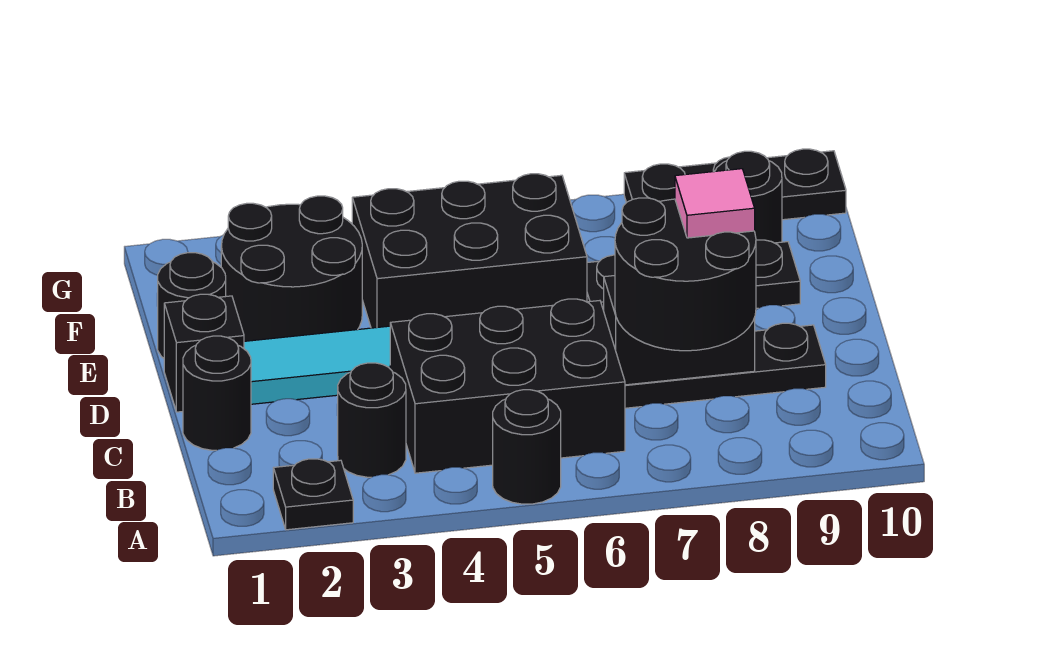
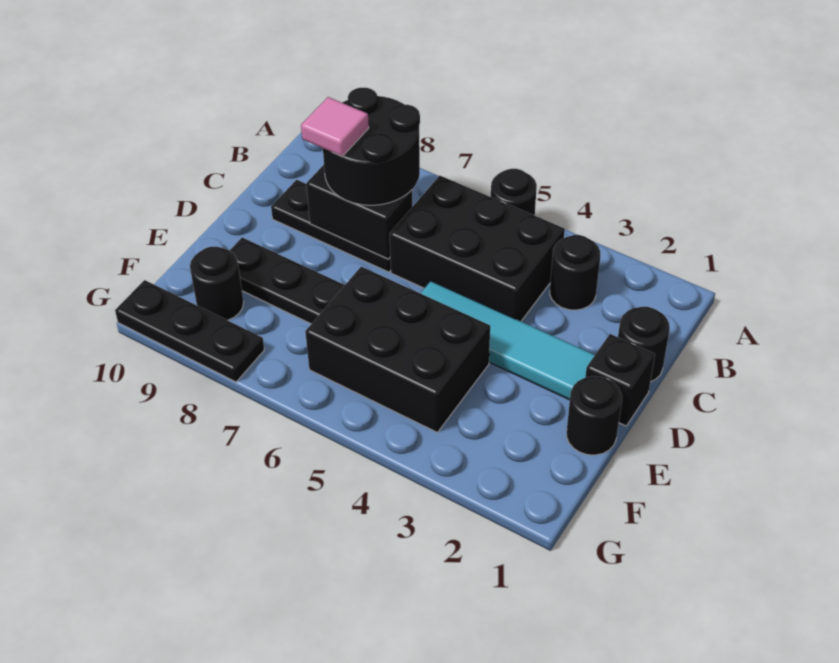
black 1x1 plate [273,459,353,530] -> none
black 2x2 round brick [221,196,362,341] -> none

